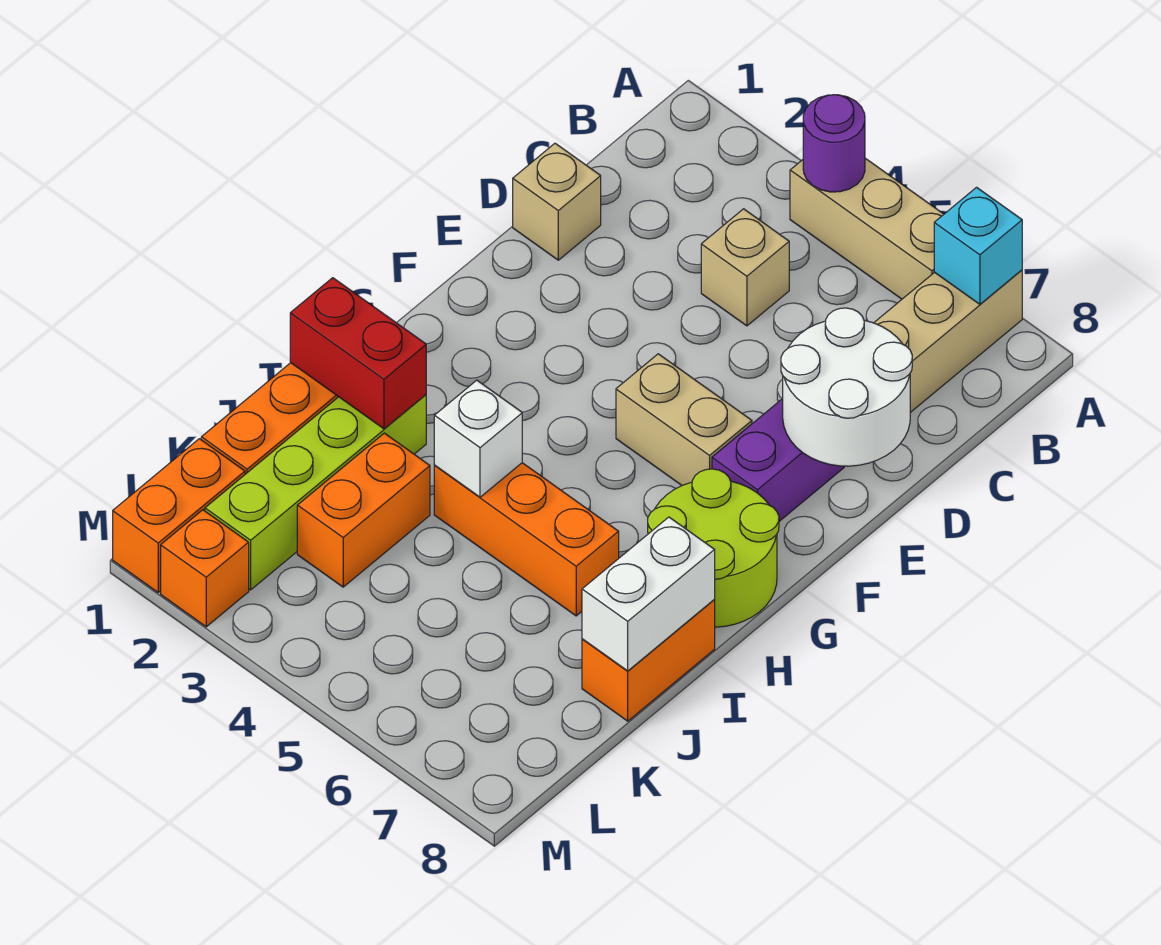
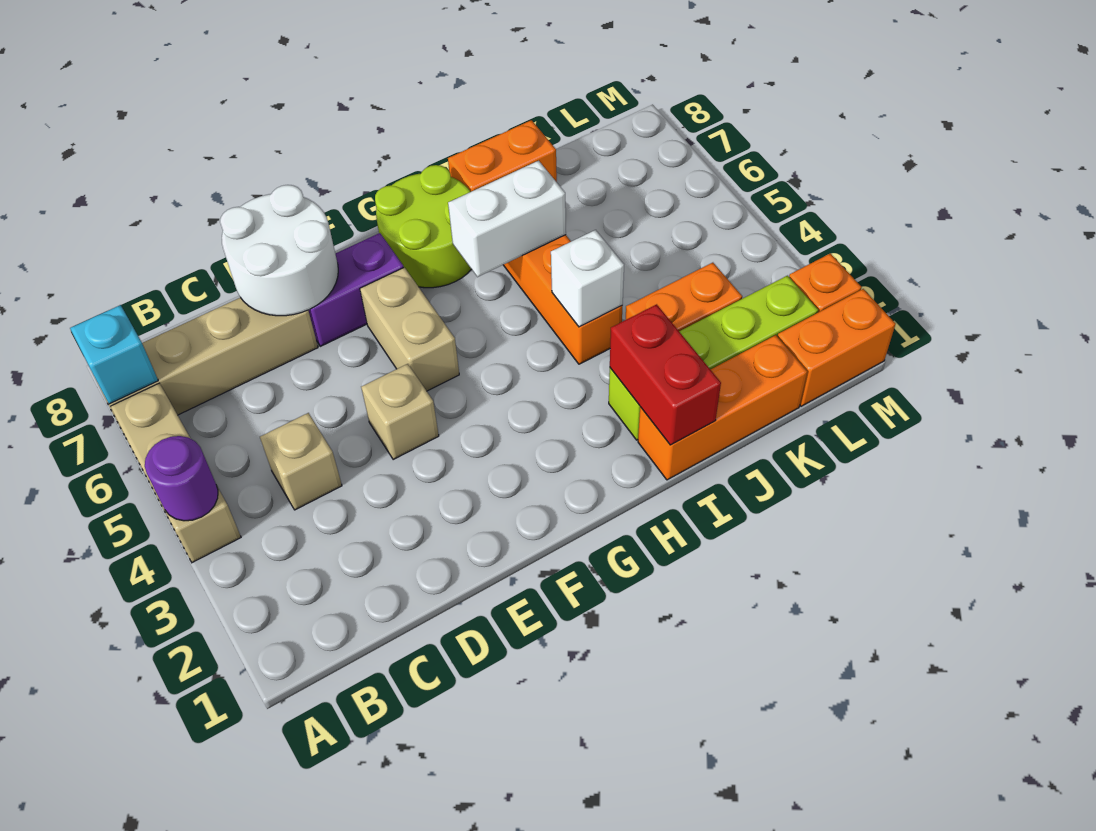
tan 1x1 brick [513,143,601,260] -> tan 1x1 brick moved to [361,364,439,460]
white 1x2 brick [582,517,715,671] -> white 1x2 brick moved to [448,161,566,277]

